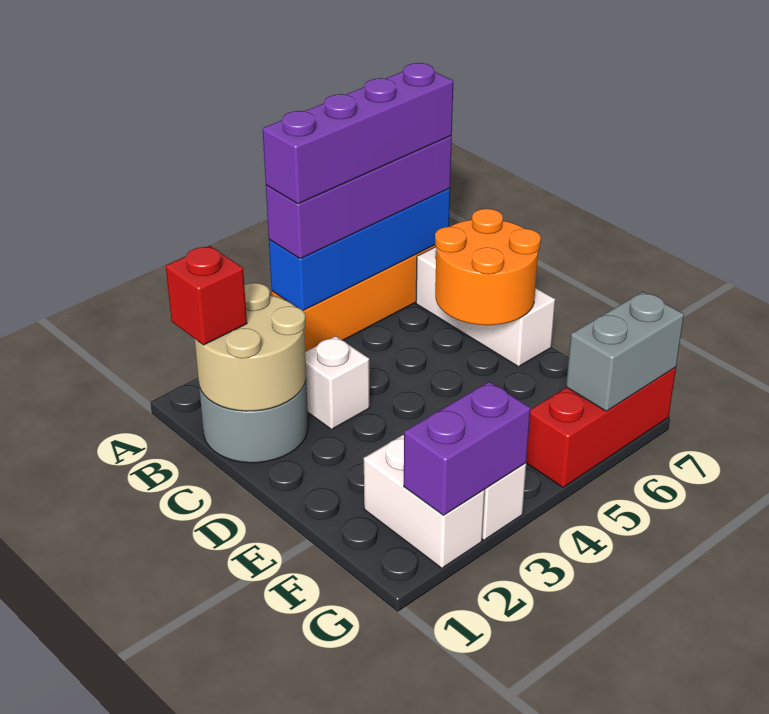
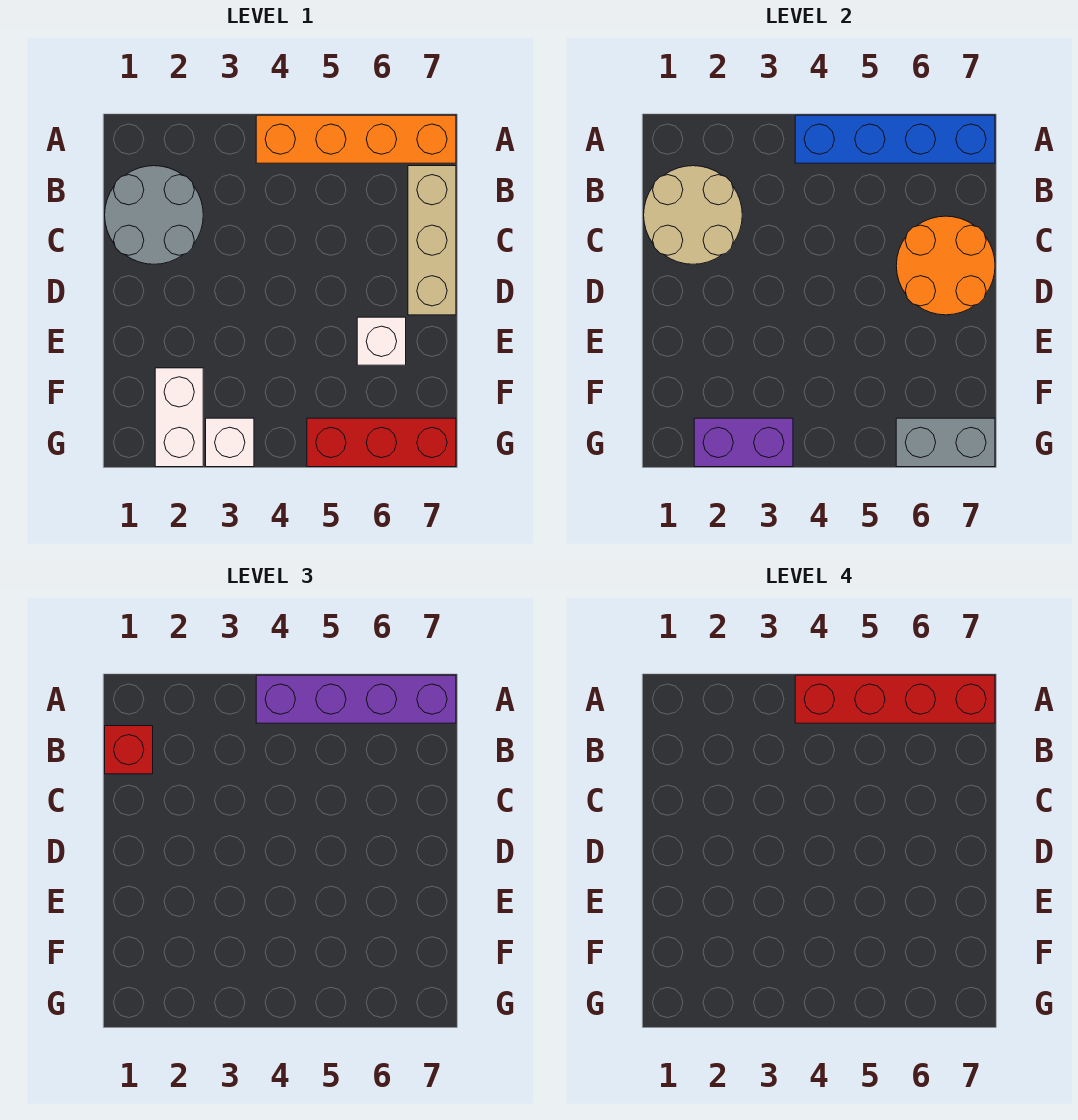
purple 1x4 brick [263,63,453,204] -> red 1x4 brick [795,675,995,723]
white 1x3 brick [416,247,555,367] -> tan 1x3 brick [408,166,456,315]
white 1x1 brick [305,336,370,429] -> white 1x1 brick moved to [357,317,406,365]

